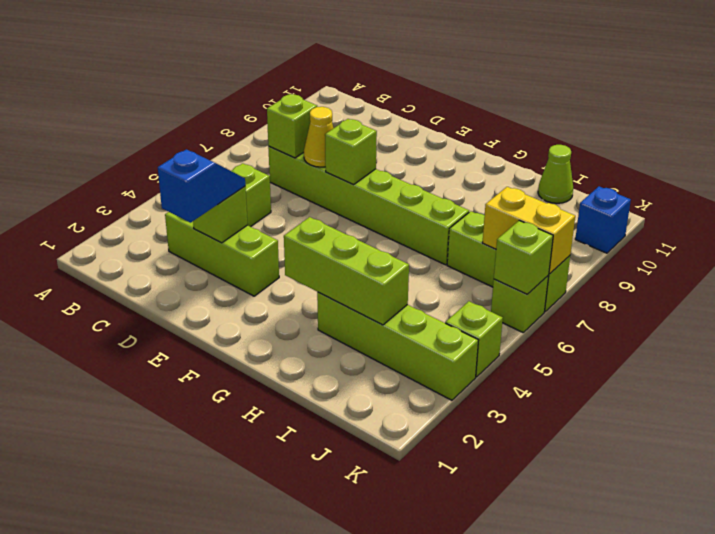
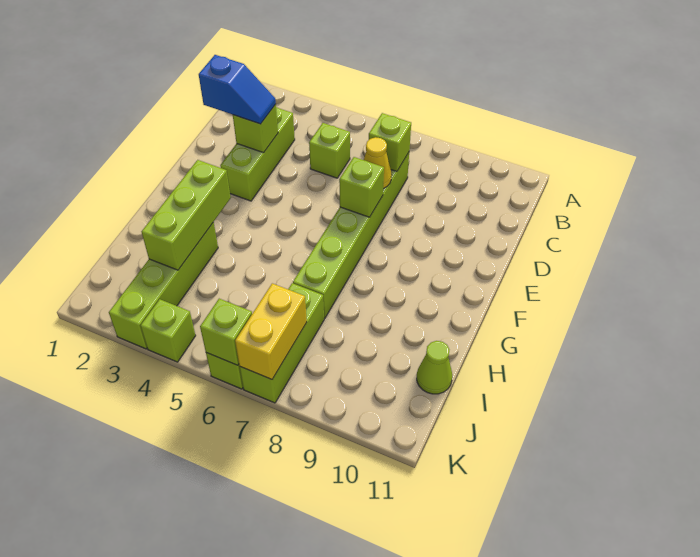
blue 1x1 brick [575,186,631,253] -> none

